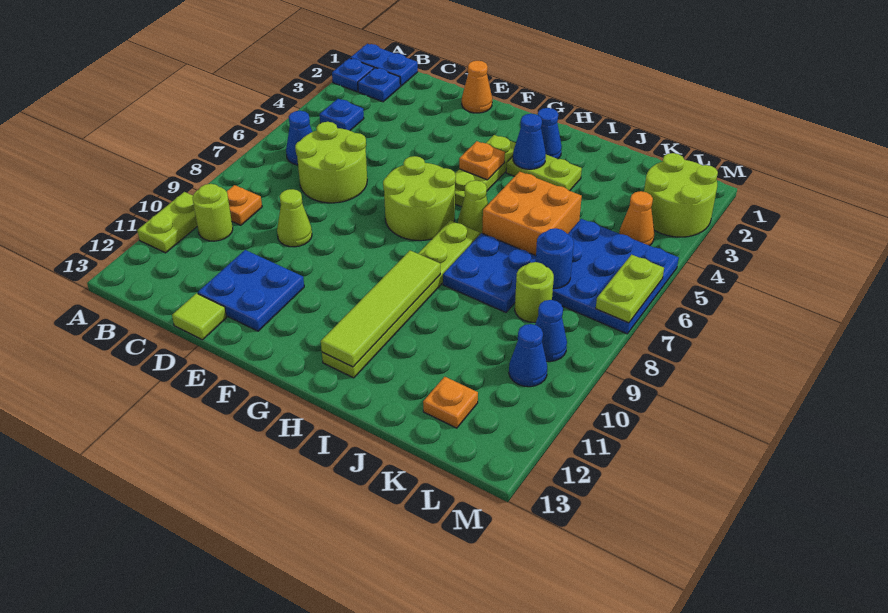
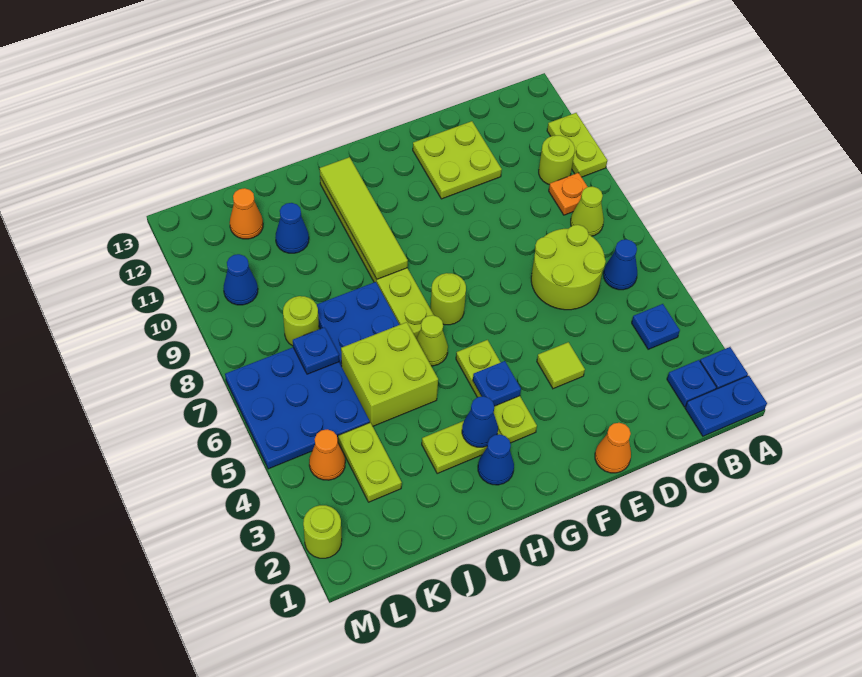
lime 1x1 cone [277,189,312,247] -> lime 1x1 cone moved to [571,186,604,236]
blue 2x2 plate [198,250,304,331] -> lime 2x2 plate [413,121,502,199]
lime 1x1 tile [172,293,227,340] -> lime 1x1 tile moved to [537,342,585,389]
lime 2x2 round brick [383,156,456,241] -> lime 1x1 round brick [431,273,466,325]
orange 1x1 plate [459,141,505,180] -> blue 1x1 plate [473,361,521,406]
orange 2x2 brick [482,172,582,256] -> lime 2x2 brick [341,322,438,426]
blue 1x1 round brick [536,228,574,289] -> blue 1x1 plate [293,327,339,374]
orange 1x1 plate [423,377,478,428] -> orange 1x1 cone [230,188,263,239]
lime 2x2 round brick [644,153,718,237] -> lime 1x1 round brick [303,505,342,558]
blue 1x1 cone [535,300,567,362] -> blue 1x1 cone moved to [275,203,309,253]
lime 1x2 plate [596,255,664,323] -> lime 1x2 plate moved to [338,423,402,502]

